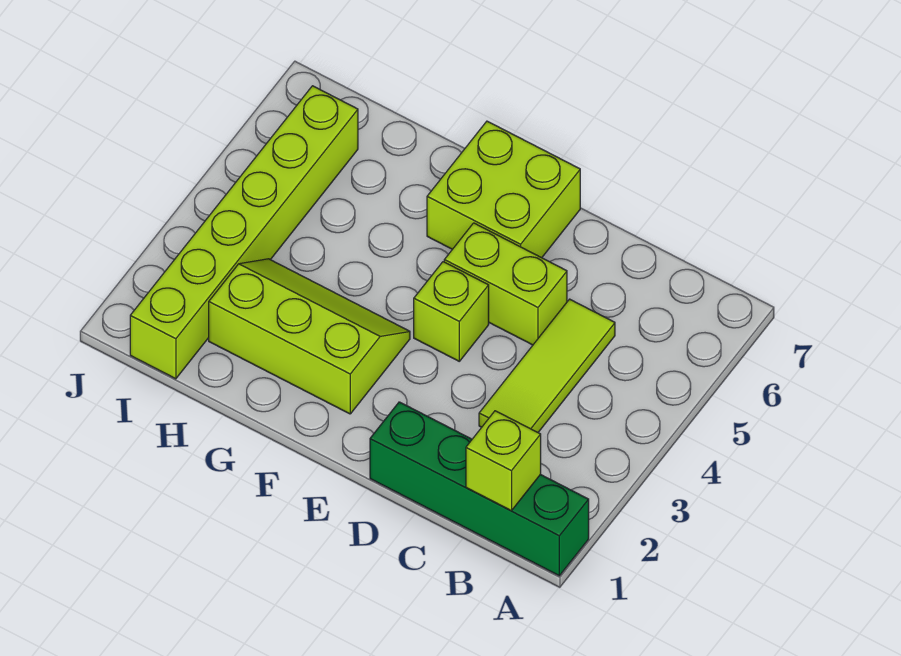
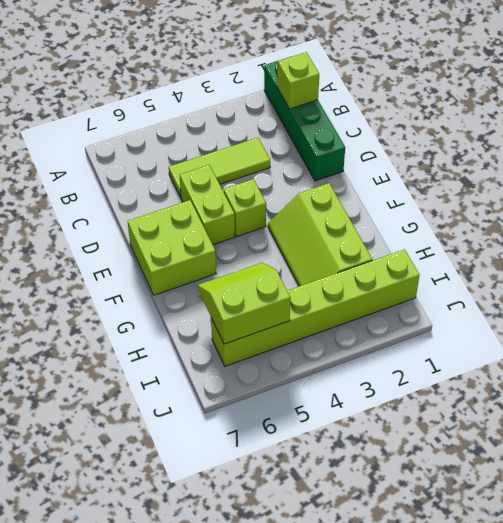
none -> lime 2x2 slope [198,263,290,344]

